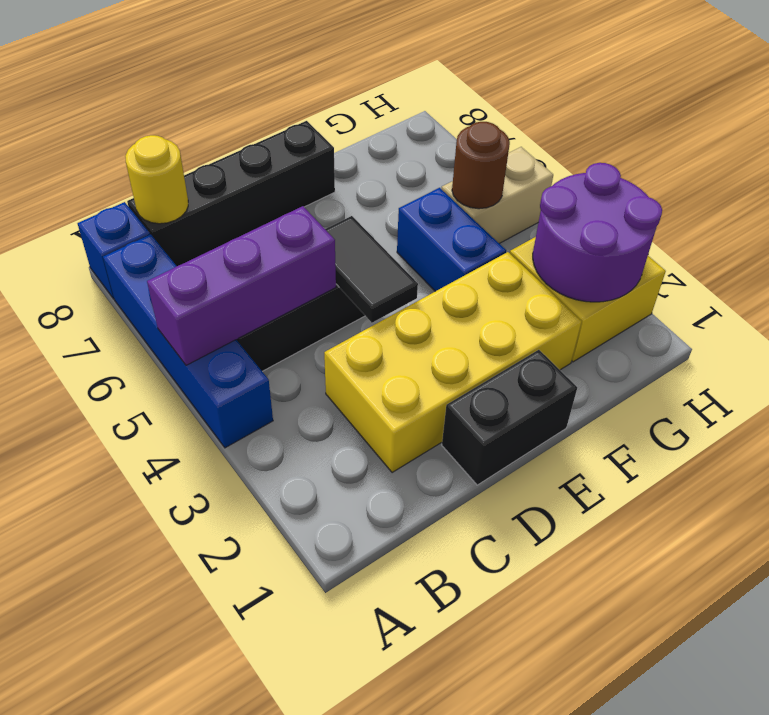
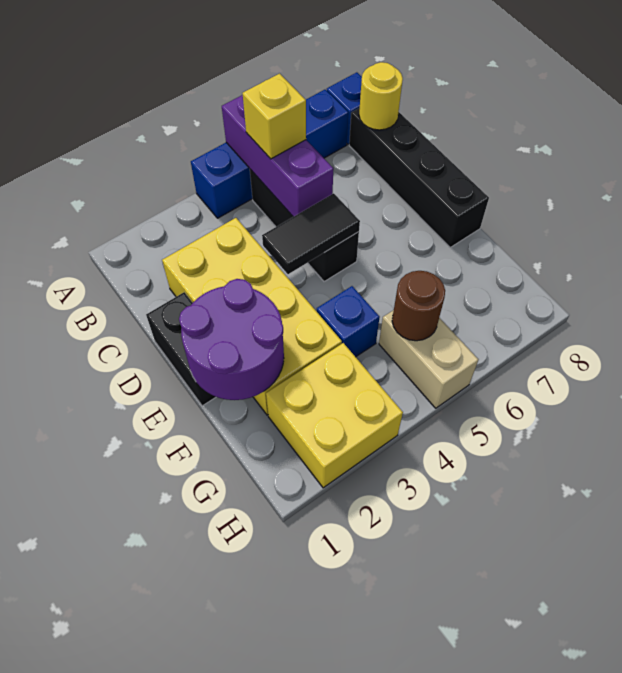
none -> yellow 1x1 brick [243,74,306,159]
blue 1x2 brick [397,188,506,291] -> blue 1x1 brick [317,286,380,357]
purple 2x2 round brick [533,163,662,302] -> purple 2x2 round brick moved to [179,279,284,400]

